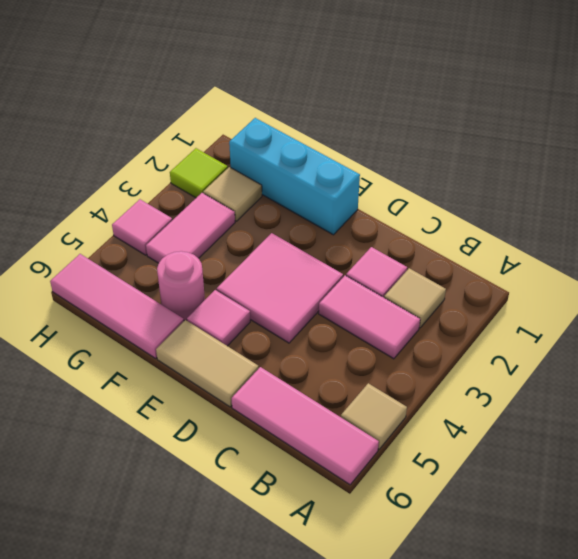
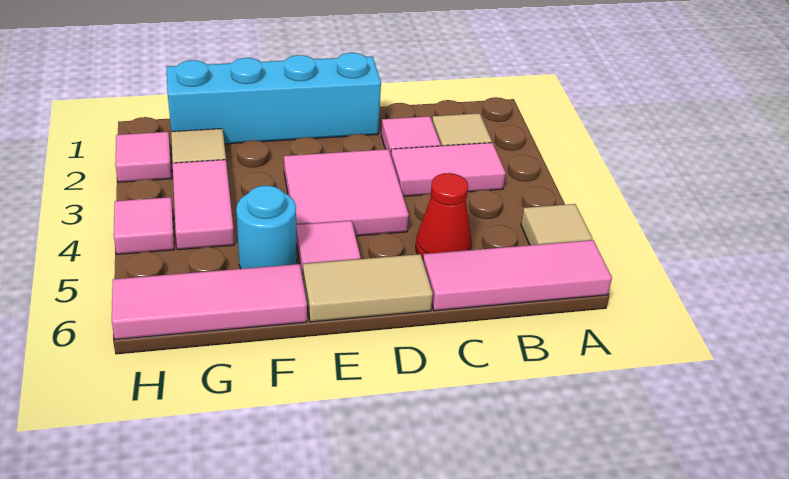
none -> red 1x1 cone [416,173,472,260]
cyan 1x3 brick [229,118,360,235] -> cyan 1x4 brick [166,53,381,144]
pink 1x1 round brick [157,251,205,321] -> cyan 1x1 round brick [236,186,297,269]
lime 1x1 tile [170,148,228,198] -> pink 1x1 tile [115,132,172,182]

